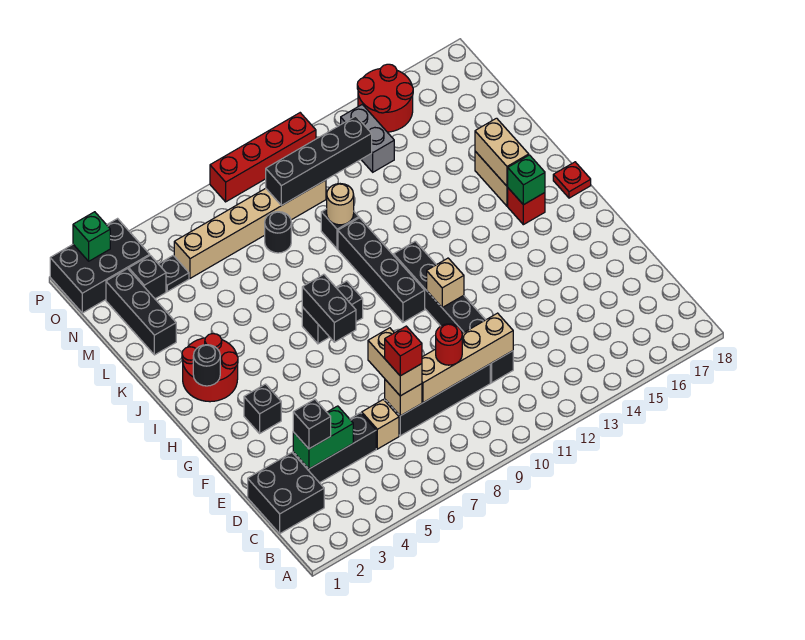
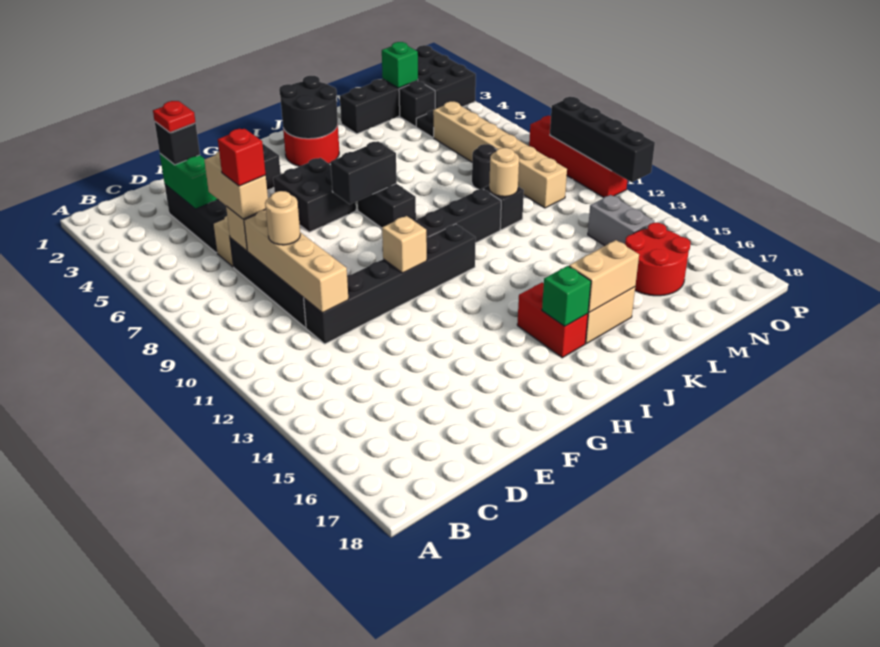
black 2x2 brick [248,453,324,533] -> black 2x2 brick moved to [273,158,356,232]
tan 1x2 brick [368,328,422,396] -> tan 1x2 brick turned to [204,152,268,219]
red 1x1 round brick [436,324,462,365] -> tan 1x1 round brick [265,191,300,245]
black 1x1 round brick [193,345,220,386] -> black 2x2 round brick [279,76,338,139]
red 1x1 brick [508,188,545,225] -> red 1x2 brick [517,283,588,358]
red 1x1 plate [553,162,591,198] -> red 1x1 plate moved to [153,101,196,133]
black 1x4 brick [266,116,372,206] -> black 1x4 brick moved to [550,97,655,182]
grey 1x2 brick [341,105,394,172] -> grey 1x2 brick turned to [588,195,654,246]
red 2x2 round brick [357,64,413,132] -> red 2x2 round brick moved to [625,223,690,296]
green 1x1 brick [73,212,110,261] -> green 1x1 brick moved to [382,42,418,88]

